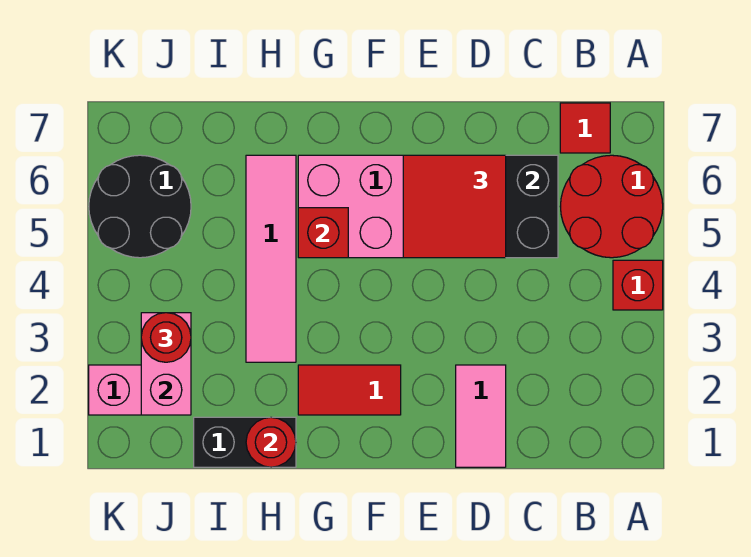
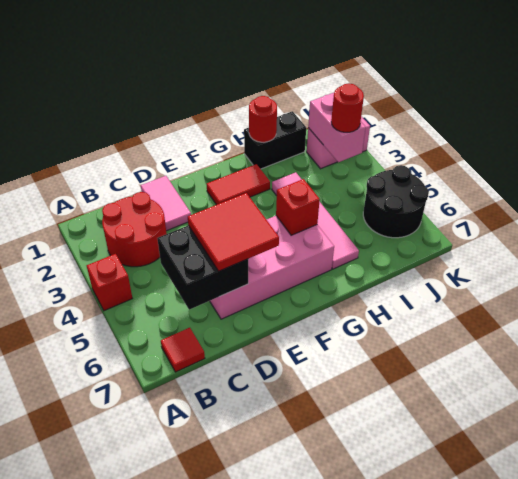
red 2x2 round brick [560,155,663,258] -> red 2x2 round brick moved to [102,192,167,267]

